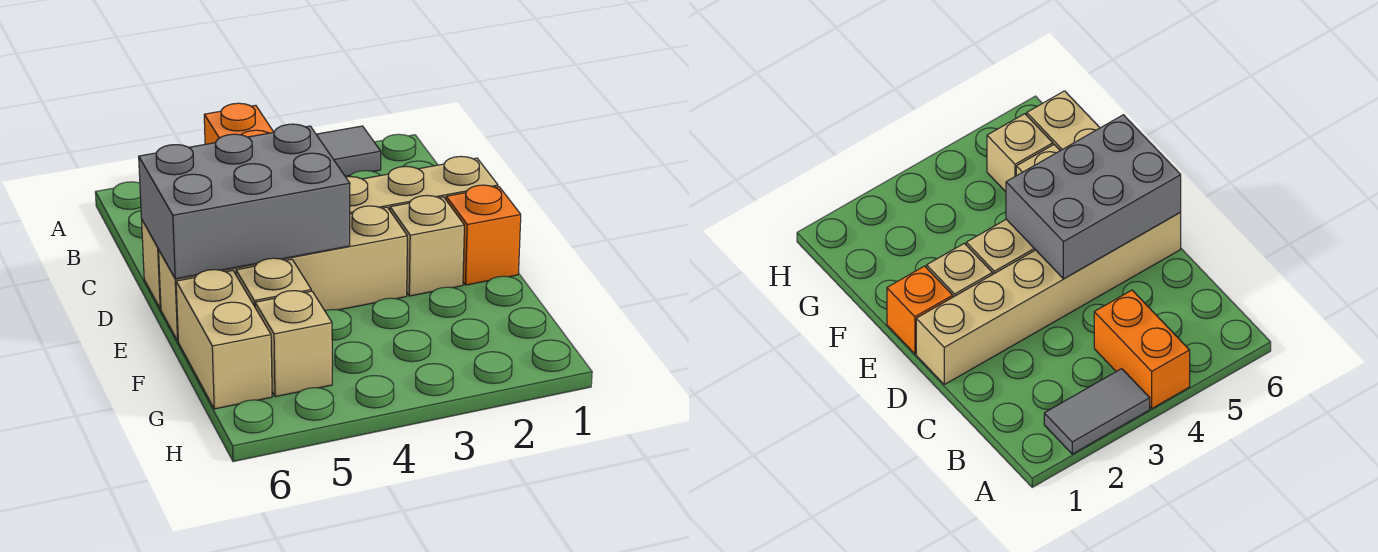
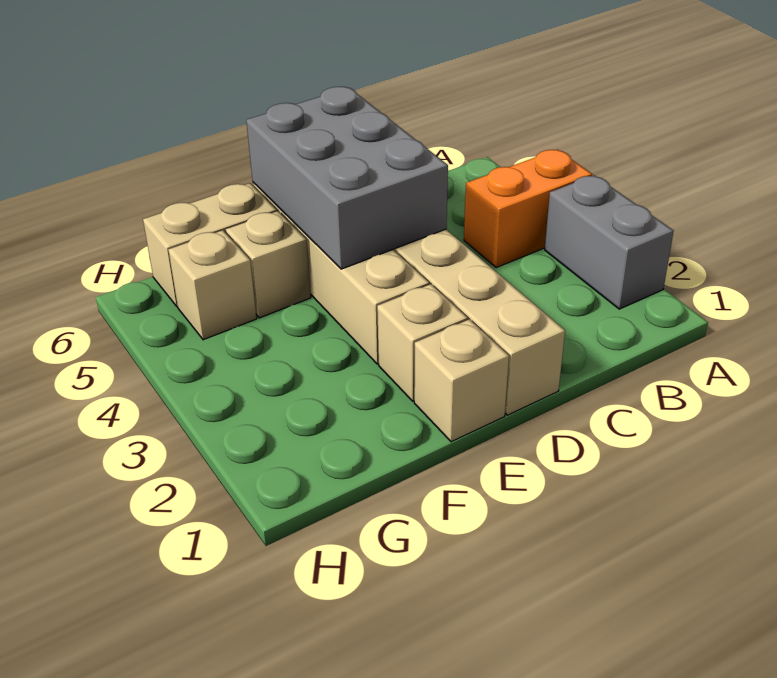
grey 1x2 tile [316,126,381,176] -> grey 1x2 brick [545,175,674,309]
orange 1x1 brick [446,185,521,285] -> tan 1x1 brick [414,319,509,442]

